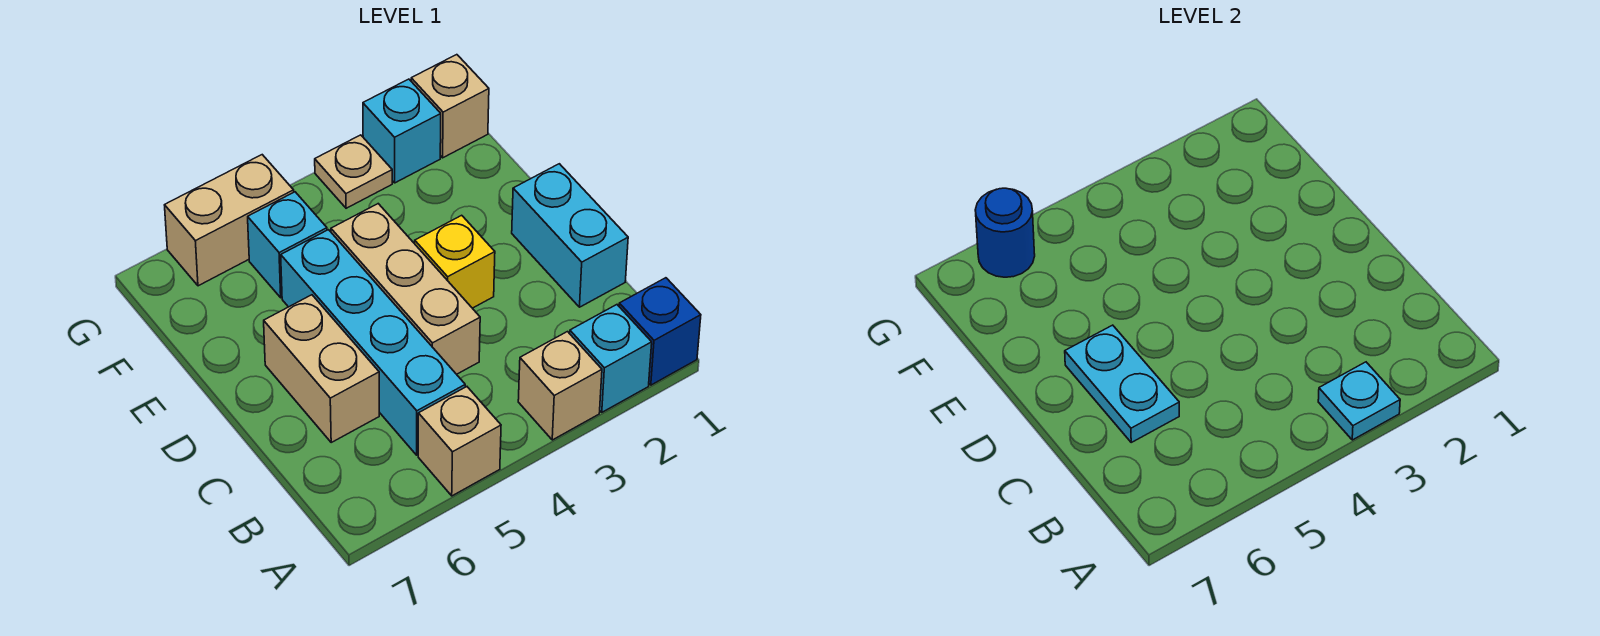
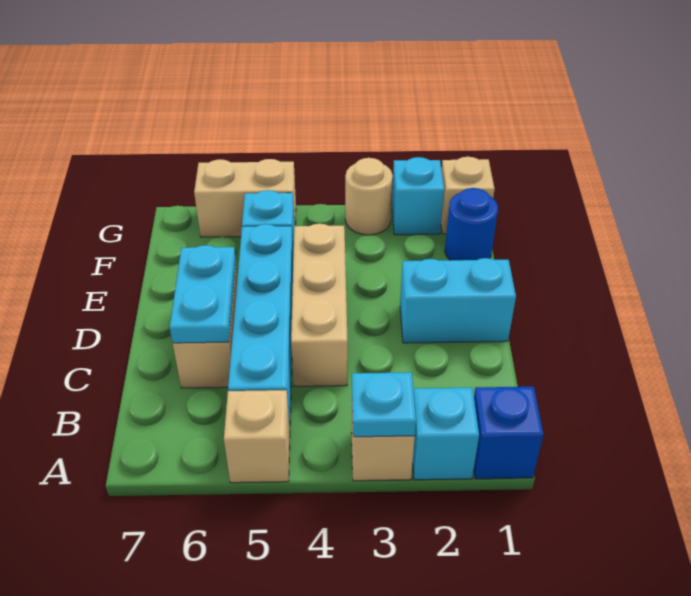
cyan 1x2 brick [512,164,628,307] -> cyan 1x2 brick turned to [400,258,516,343]
yellow 1x1 brick [415,215,495,308] -> none
tan 1x1 plate [315,135,392,208] -> tan 1x1 round brick [345,158,393,235]
blue 1x1 round brick [975,188,1035,277] -> blue 1x1 round brick moved to [445,188,498,260]

